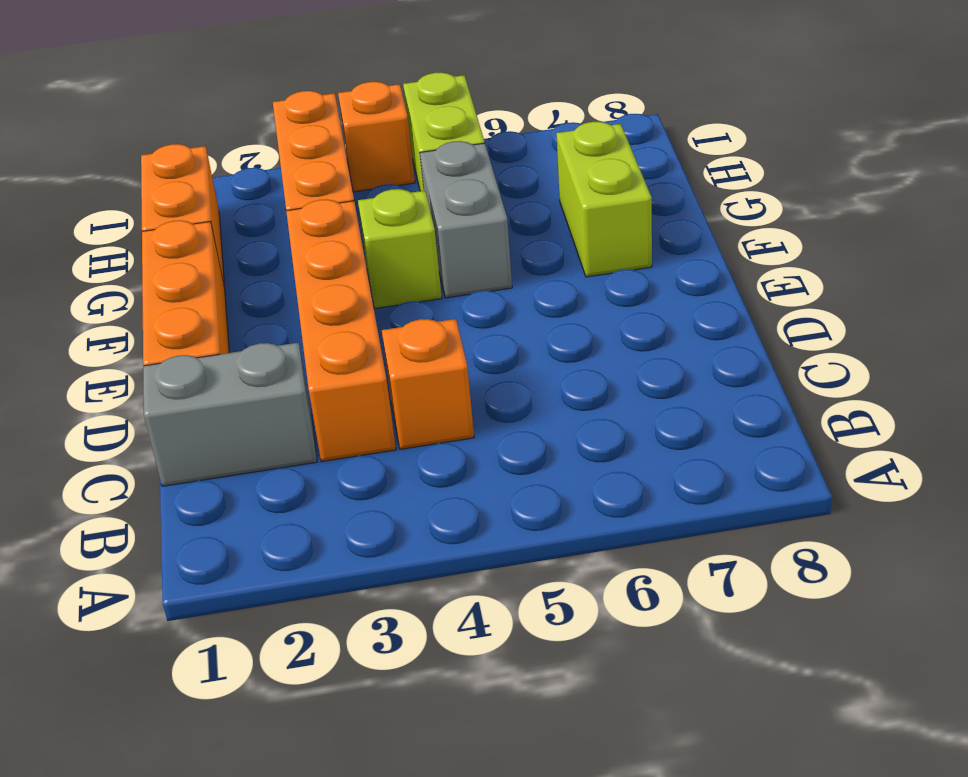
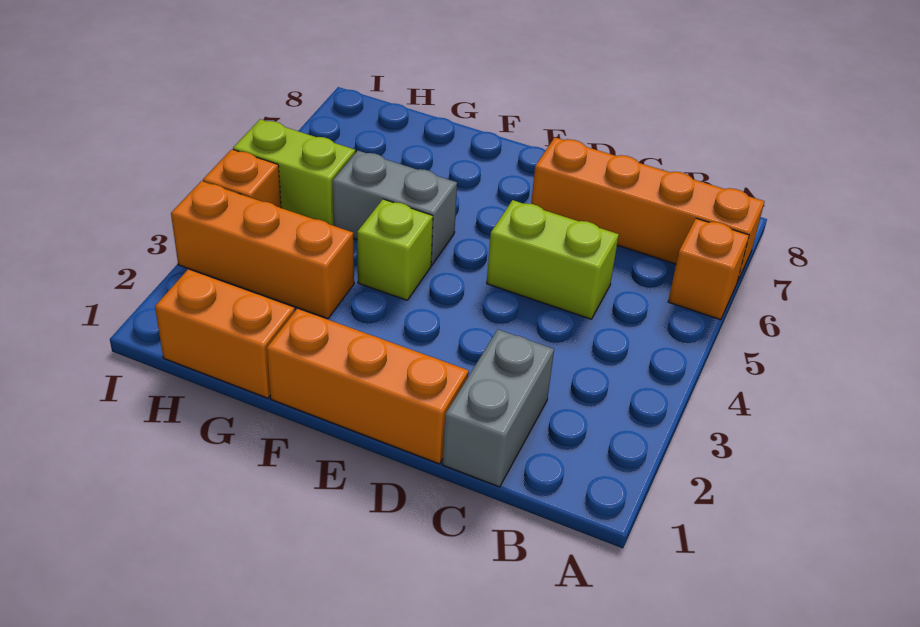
orange 1x4 brick [286,199,396,462] -> orange 1x4 brick moved to [531,137,765,282]
orange 1x1 brick [382,319,474,449] -> orange 1x1 brick moved to [668,218,749,320]
lime 1x2 brick [556,122,652,277] -> lime 1x2 brick moved to [487,200,619,319]

